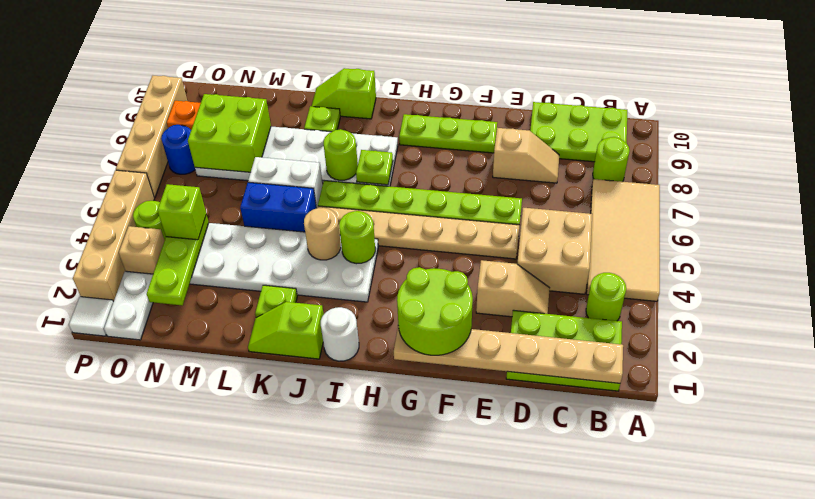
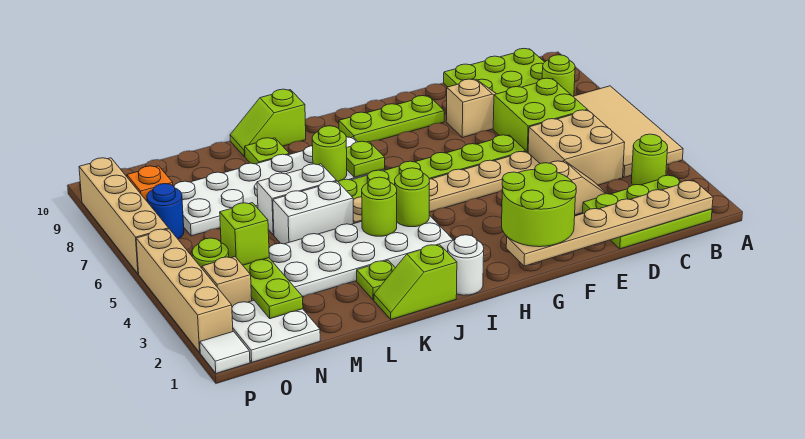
tan 1x1 round brick [304,208,341,260] -> lime 1x1 round brick [362,177,397,236]
blue 1x2 brick [240,182,316,232] -> white 1x2 brick [273,181,354,244]
lime 2x2 brick [188,94,271,172] -> lime 2x2 brick moved to [493,78,587,152]
white 1x2 plate [104,271,153,340] -> white 2x2 plate [232,300,320,362]

